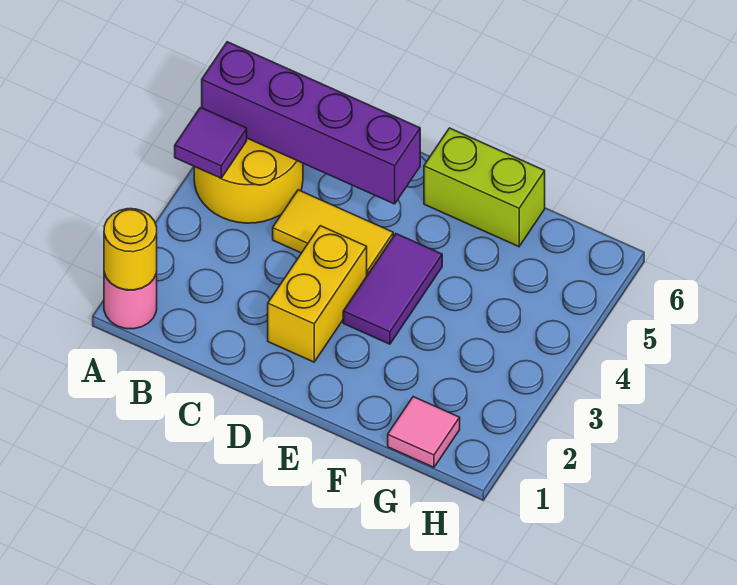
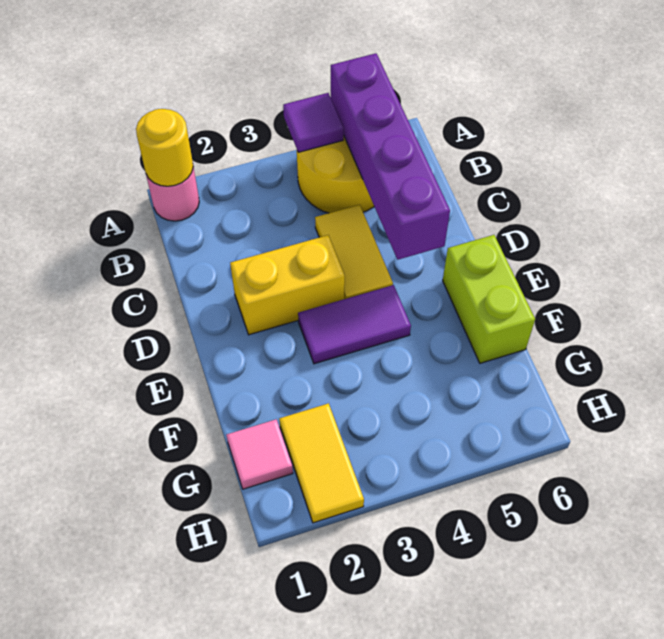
none -> yellow 1x2 tile [279,403,364,523]

